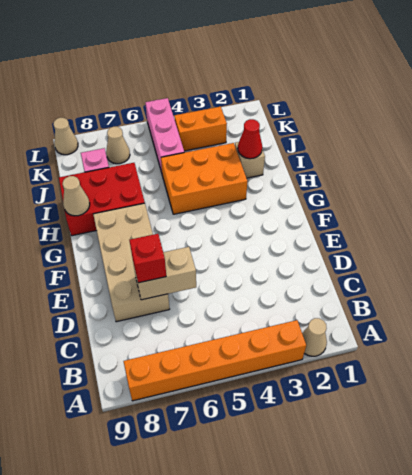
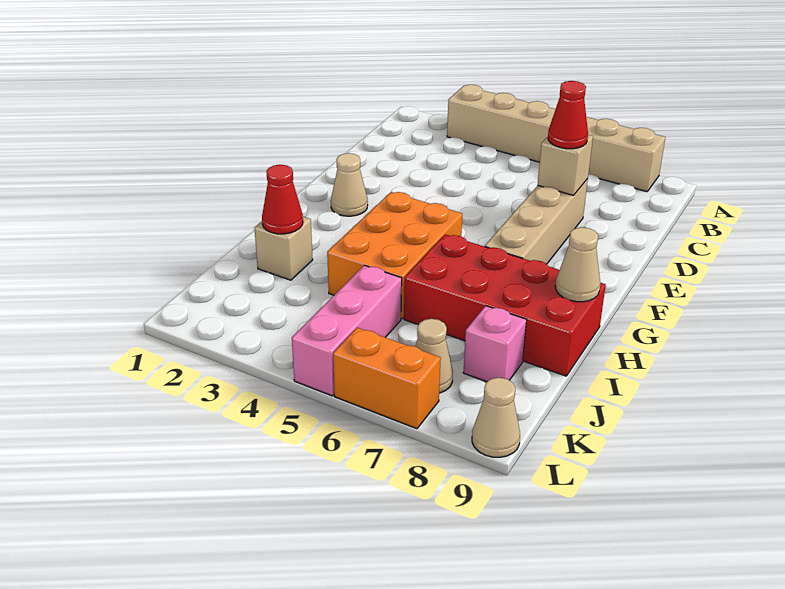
tan 1x1 cone [302,318,327,356] -> tan 1x1 cone moved to [331,153,368,216]
orange 1x6 brick [124,320,306,401] -> tan 1x6 brick [447,85,665,192]
tan 1x2 brick [133,247,196,300] -> tan 1x1 brick [538,135,593,195]
tan 2x4 brick [93,203,170,322] -> tan 1x4 brick [485,179,588,264]
red 1x1 brick [129,234,166,283] -> red 1x1 cone [548,81,588,149]
orange 2x3 brick [161,143,247,214] -> orange 2x3 brick turned to [327,192,462,319]
red 2x3 brick [59,163,145,236] -> red 2x4 brick [404,234,606,376]
orange 1x2 brick [174,107,227,151] -> orange 1x2 brick moved to [333,328,441,429]

